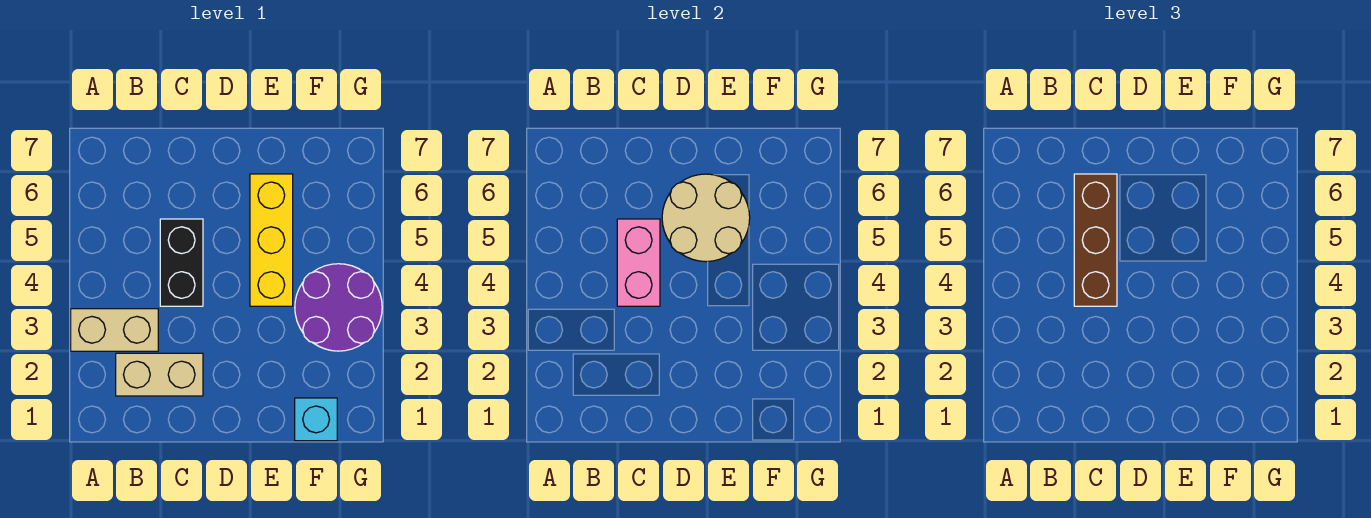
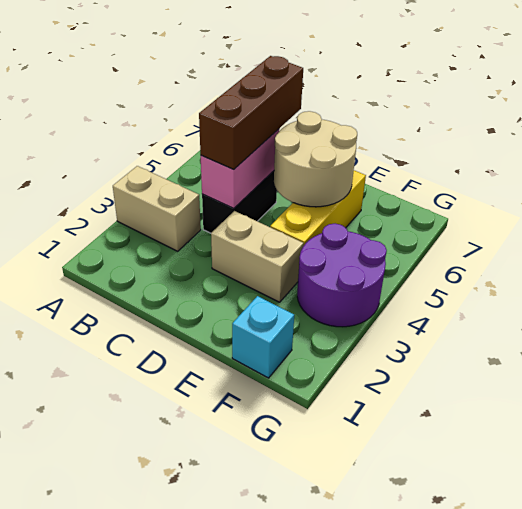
tan 1x2 brick [116,353,203,396] -> tan 1x2 brick moved to [211,211,304,302]

